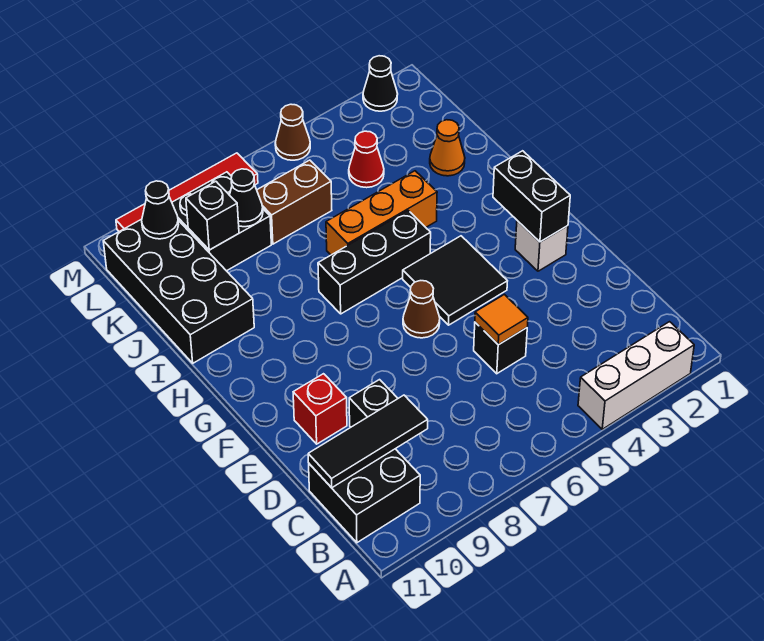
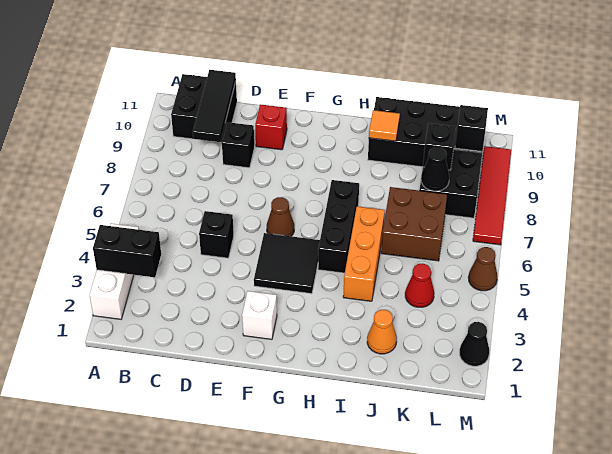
orange 1x1 tile [475,294,528,345] -> orange 1x1 tile moved to [369,110,400,141]
black 1x2 brick [493,151,570,242] -> black 1x2 brick moved to [93,225,161,277]
brown 1x2 brick [257,160,332,244] -> brown 2x2 brick [381,187,447,261]
black 1x1 cone [142,181,179,239] -> black 1x1 brick [455,105,488,152]

